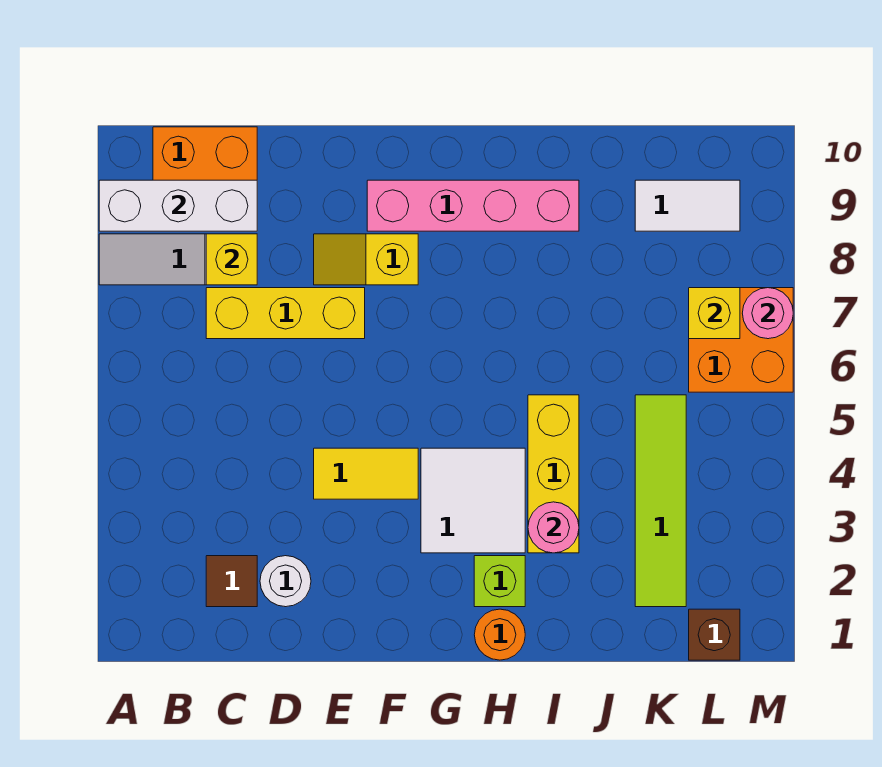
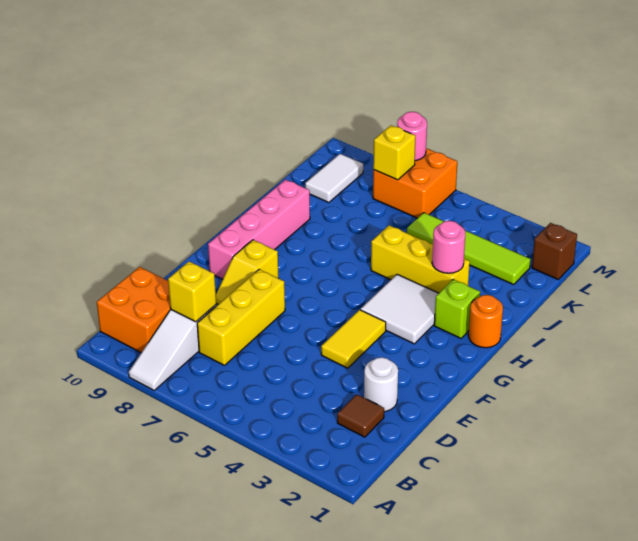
white 1x3 brick [99,180,257,231] -> none

